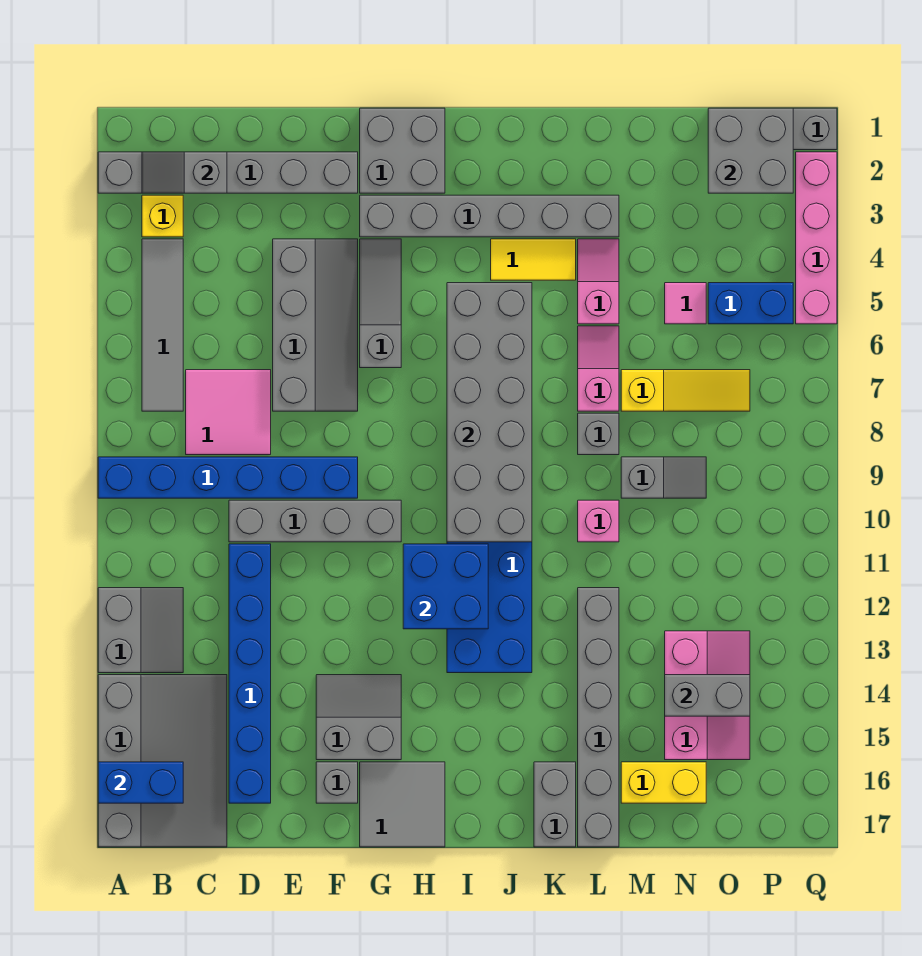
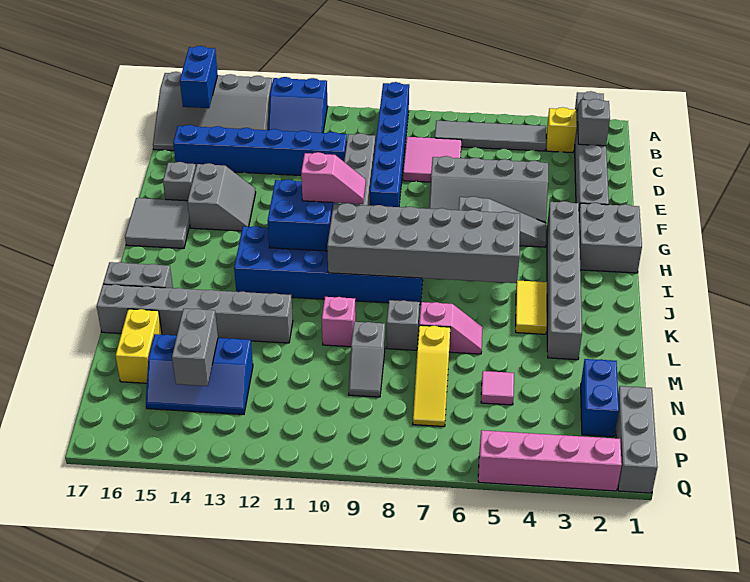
grey 2x2 slope [98,588,183,673] -> blue 2x2 slope [268,77,328,133]
pink 1x2 slope [578,239,619,324] -> pink 1x2 slope moved to [301,152,366,204]
pink 2x3 slope [665,631,750,760] -> blue 2x3 slope [146,334,253,414]
grey 2x2 brick [708,108,793,193] -> none
blue 1x2 brick [708,283,793,324] -> blue 1x2 brick moved to [581,359,619,437]

